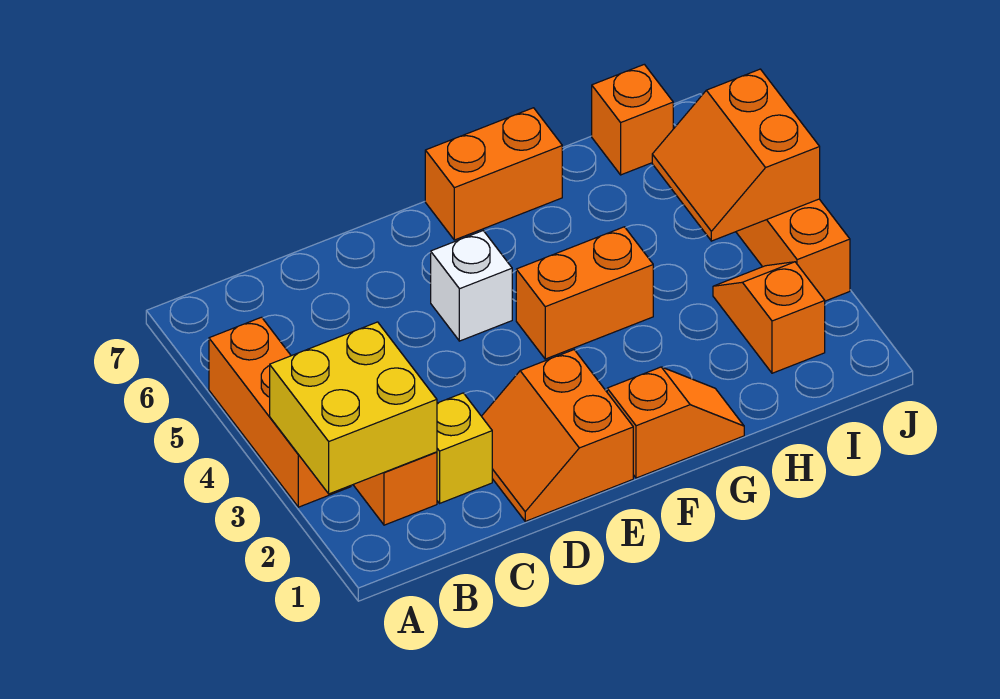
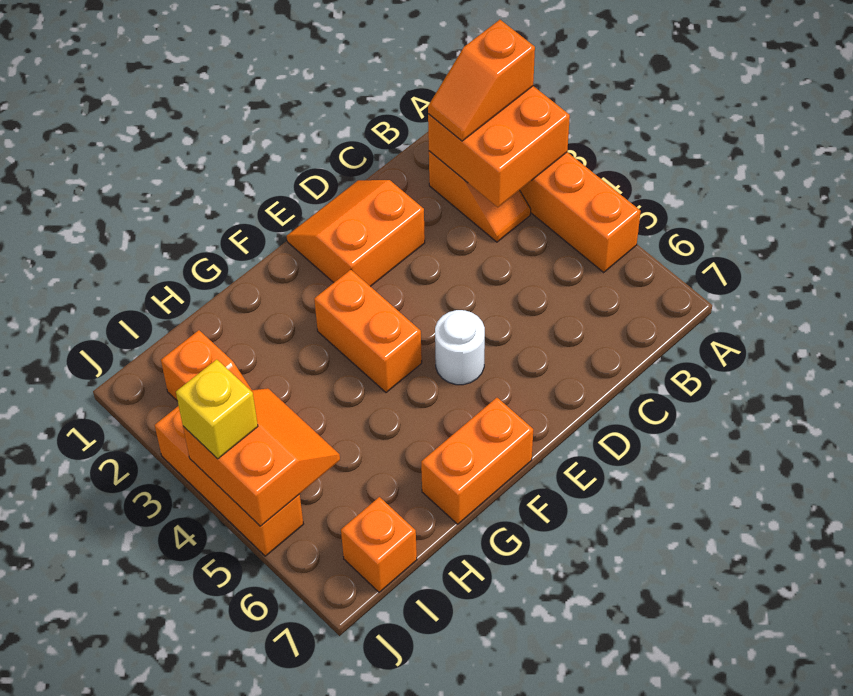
yellow 2x2 brick [270,322,437,494] -> orange 2x2 brick [428,86,570,207]
yellow 1x1 brick [437,393,492,503] -> yellow 1x1 brick moved to [176,359,258,459]
orange 2x2 slope [482,350,633,521] -> orange 2x2 slope turned to [287,180,425,286]
white 1x1 brick [431,231,512,341] -> white 1x1 round brick [435,310,485,385]
orange 1x2 slope [607,367,744,478] -> orange 1x2 slope moved to [428,20,535,141]
orange 1x2 brick [516,227,653,359] -> orange 1x2 brick turned to [314,270,422,392]

